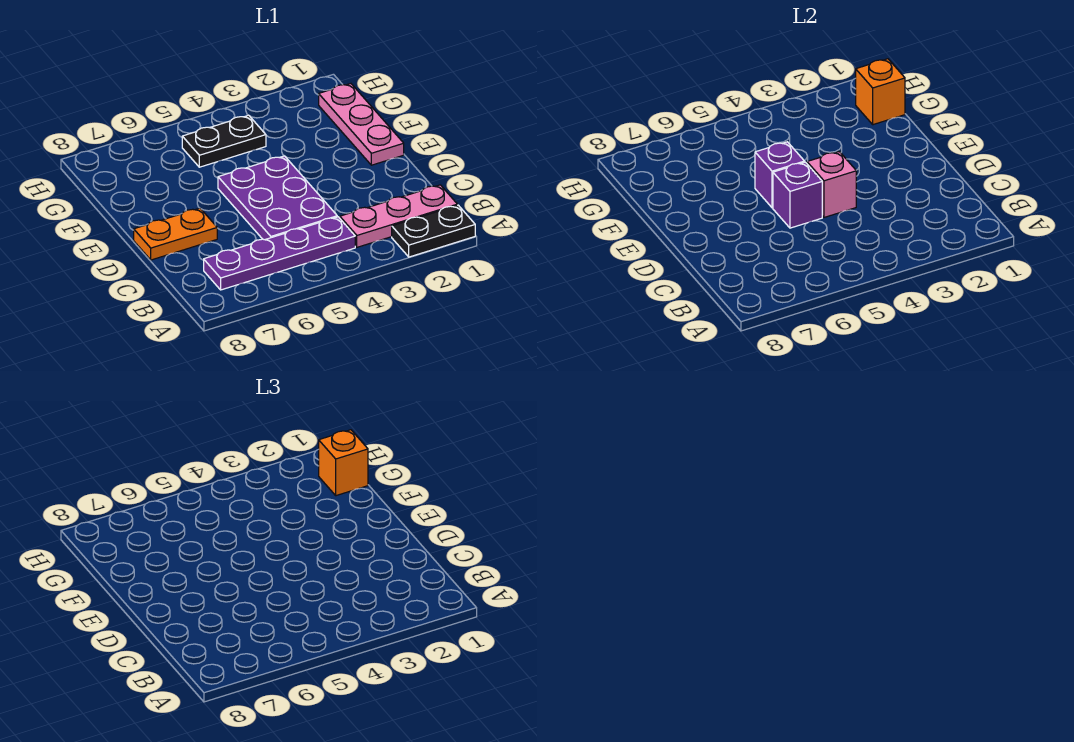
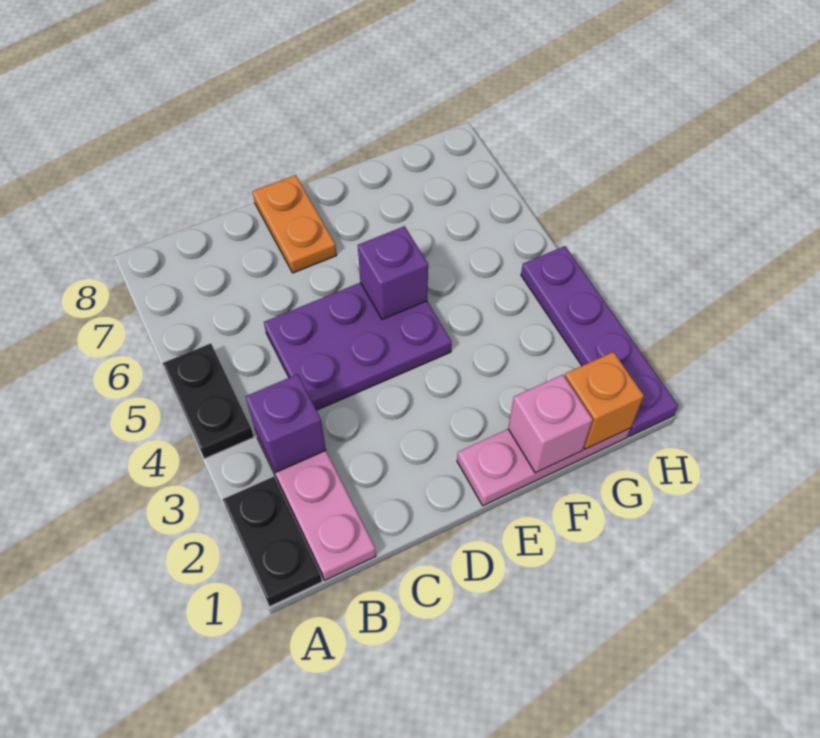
purple 1x4 plate [204,217,355,290] -> purple 1x4 plate moved to [521,246,678,436]
pink 1x1 brick [807,152,856,217] -> pink 1x1 brick moved to [508,375,593,473]
purple 1x1 brick [773,162,822,228] -> purple 1x1 brick moved to [246,374,326,472]
orange 1x1 brick [319,430,368,496] -> none
black 1x2 plate [182,115,266,167] -> black 1x2 plate moved to [163,343,254,459]

